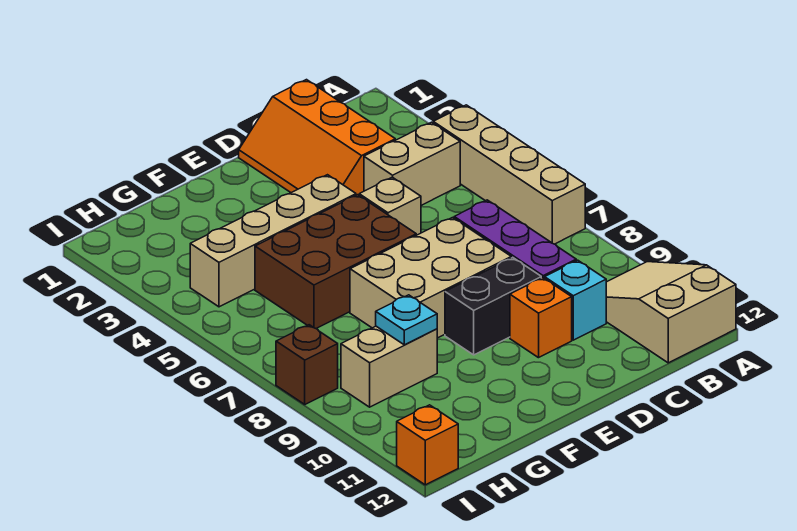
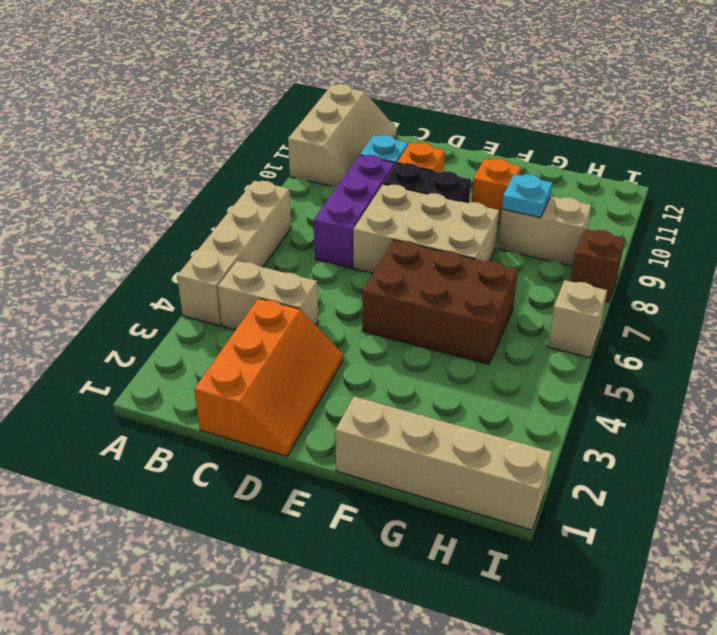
tan 2x3 slope [606,262,736,363] -> tan 2x3 slope turned to [288,84,397,187]
tan 1x1 brick [359,177,421,235] -> tan 1x1 brick moved to [548,280,607,358]
tan 1x4 brick [190,175,356,307] -> tan 1x4 brick moved to [335,397,552,530]
orange 1x1 brick [397,405,458,485] -> orange 1x1 brick moved to [472,158,521,224]

